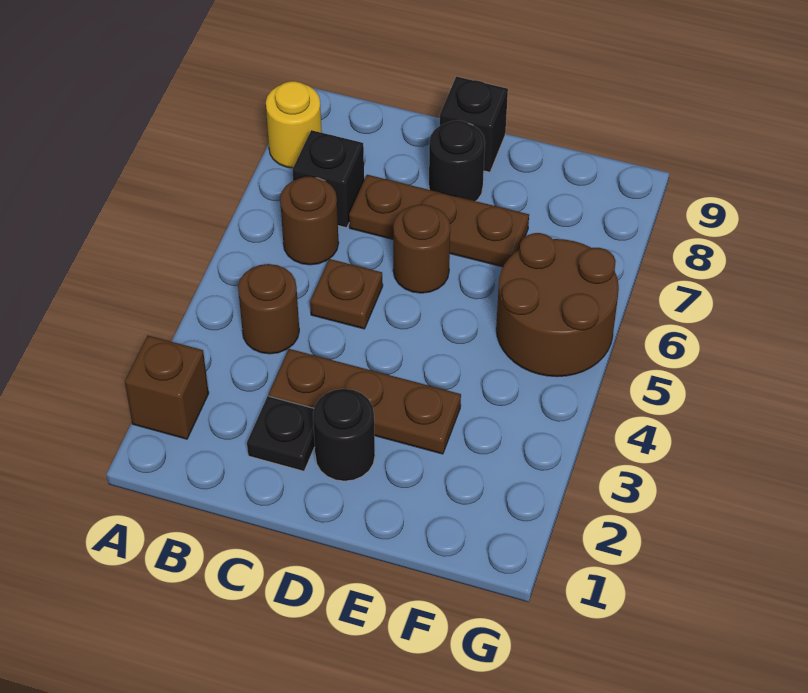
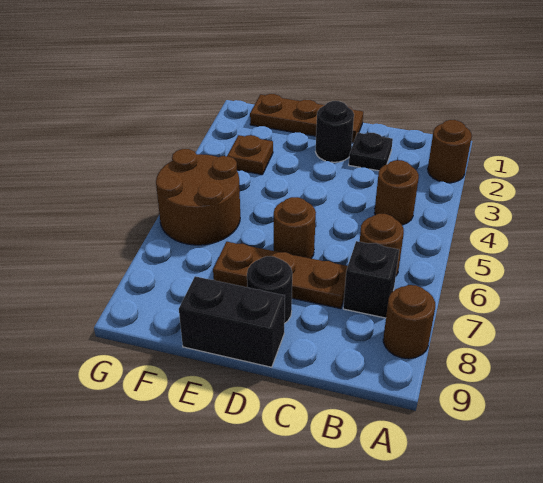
brown 1x1 brick [125,336,209,439] -> brown 1x1 round brick [428,120,472,183]
yellow 1x1 round brick [266,81,322,168] -> brown 1x1 round brick [383,285,435,359]
brown 1x3 plate [269,349,461,454] -> brown 1x3 plate moved to [250,94,363,143]
brown 1x1 plate [310,259,383,329] -> brown 1x1 plate moved to [227,135,273,175]
black 1x1 brick [440,77,508,172] -> black 1x2 brick [179,276,285,367]

